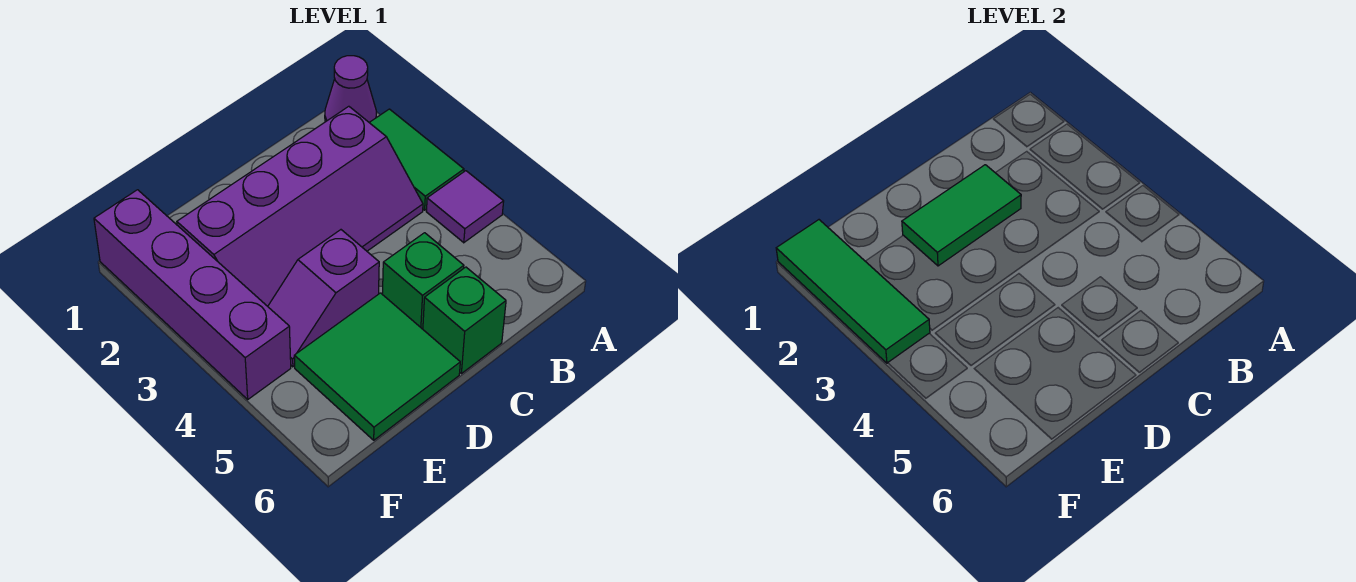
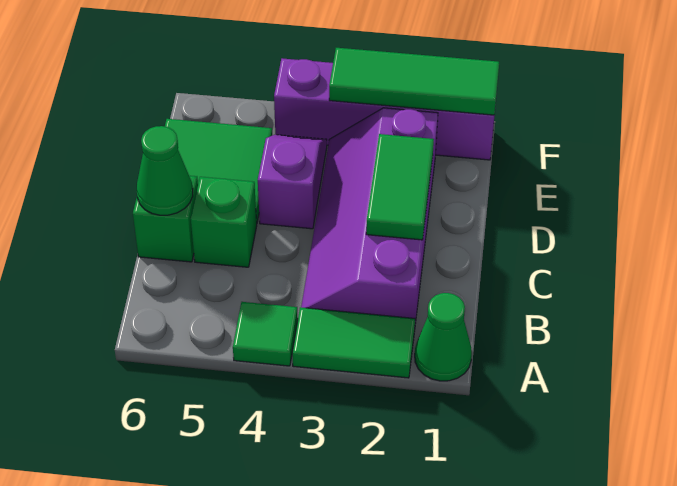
purple 1x1 cone [325,56,376,122] -> green 1x1 cone [415,293,472,381]
purple 1x1 tile [426,171,504,243] -> green 1x1 tile [233,302,298,366]
none -> green 1x1 cone [137,126,193,215]

